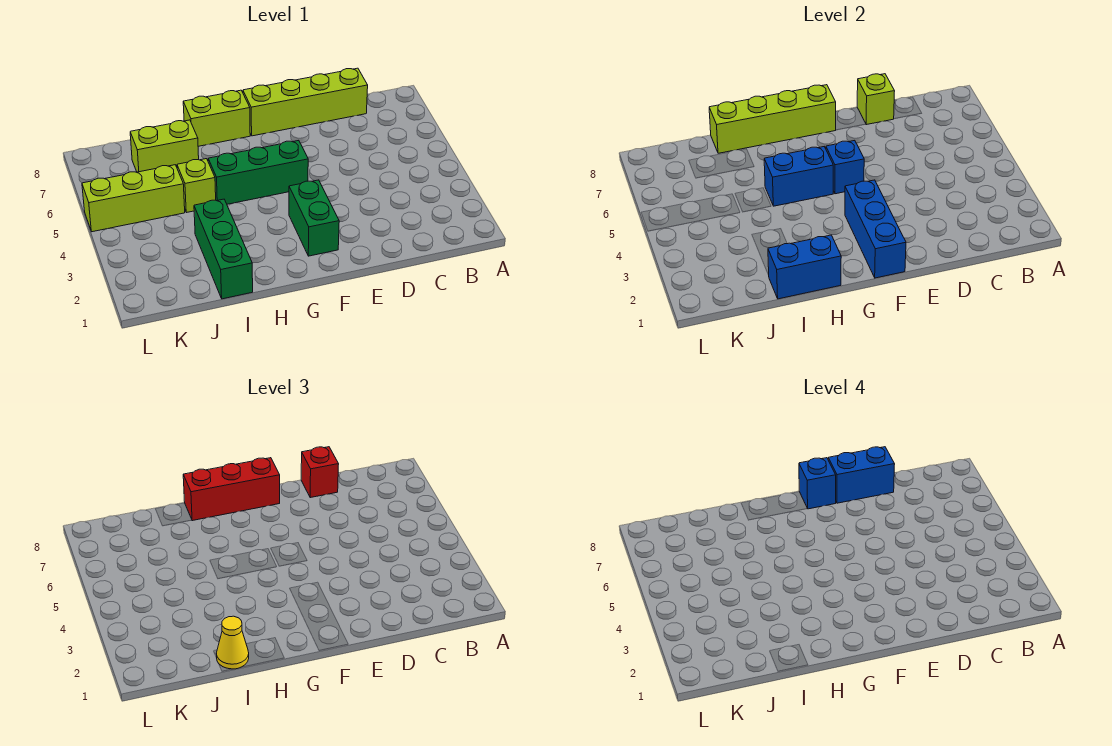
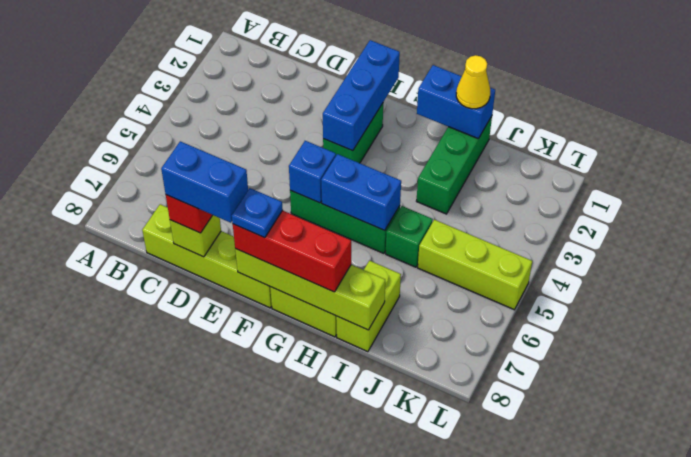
blue 1x1 brick [799,458,836,509] -> blue 1x1 plate [232,188,283,238]
lime 1x1 brick [177,159,216,213] -> green 1x1 brick [386,206,433,267]
lime 1x2 brick [130,120,199,172] -> lime 1x2 brick turned to [336,261,401,352]

